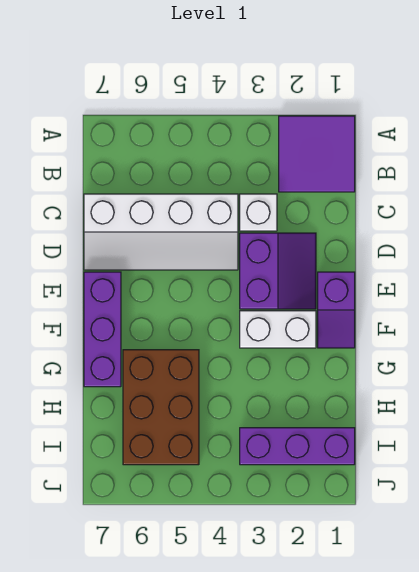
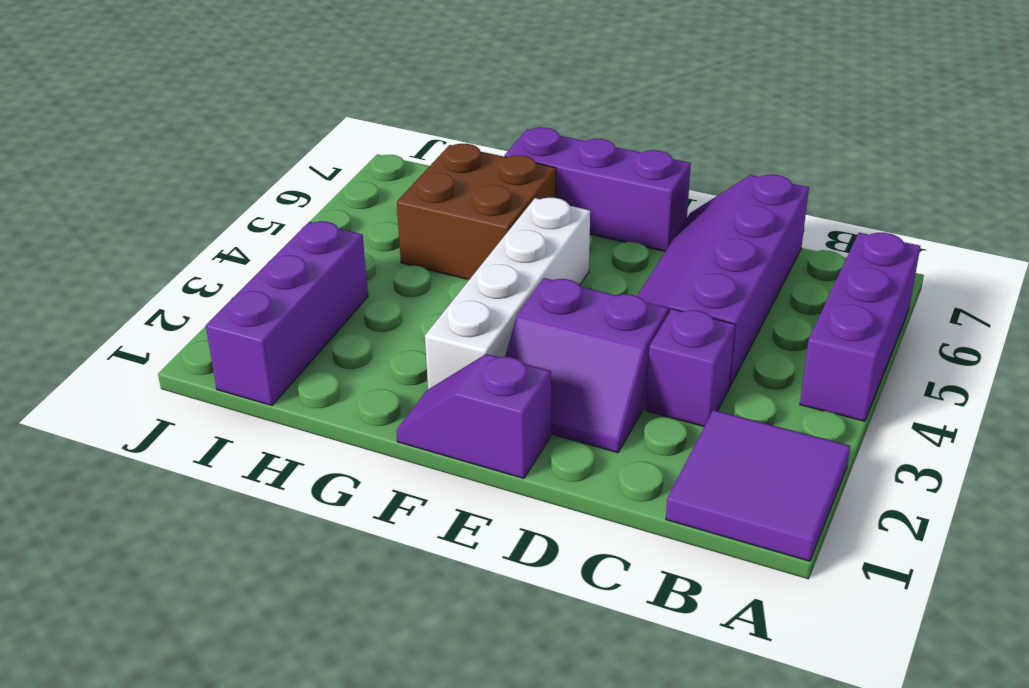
none -> purple 1x3 brick [800,233,920,421]
white 1x1 brick [240,194,277,231] -> purple 1x1 brick [646,309,735,427]
white 2x4 slope [84,194,238,270] -> purple 2x4 slope [637,175,809,387]
white 1x2 brick [240,311,316,348] -> white 1x4 brick [425,198,590,389]
brown 2x3 brick [123,350,199,465] -> brown 2x2 brick [397,144,556,280]

